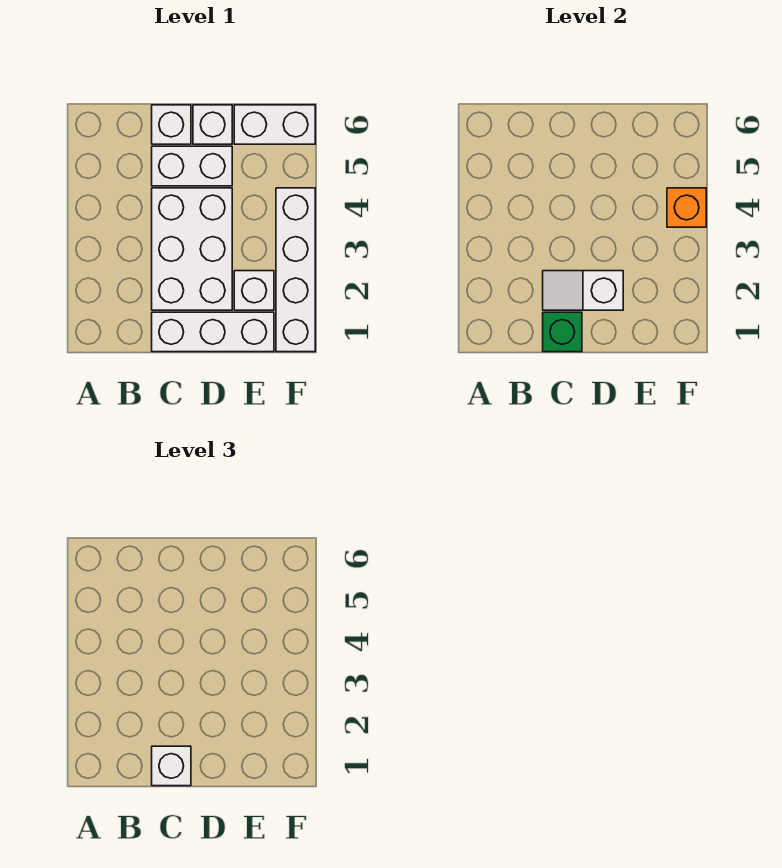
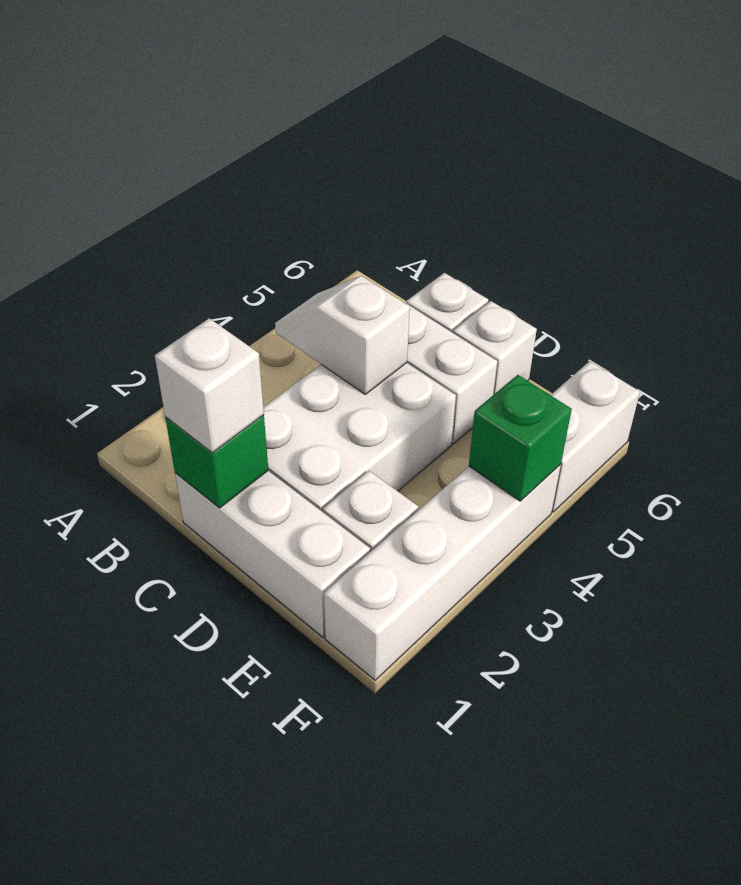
white 1x2 slope [543,271,623,310] -> white 1x2 slope moved to [275,276,410,394]
white 1x2 brick [234,105,315,144] -> white 1x2 brick turned to [551,361,640,512]
orange 1x1 brick [667,188,706,227] -> green 1x1 brick [469,375,572,501]

